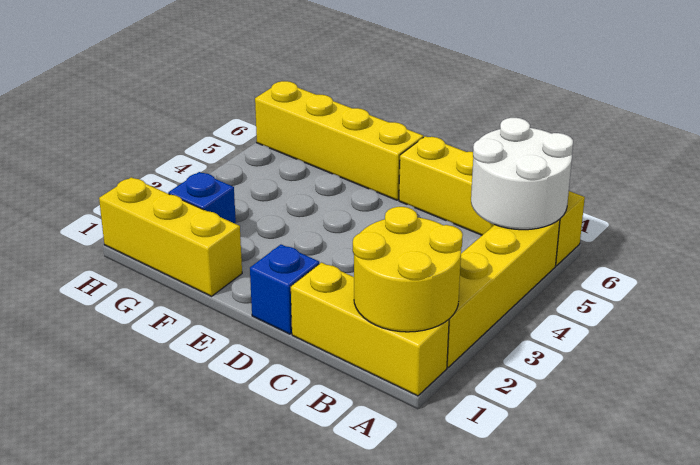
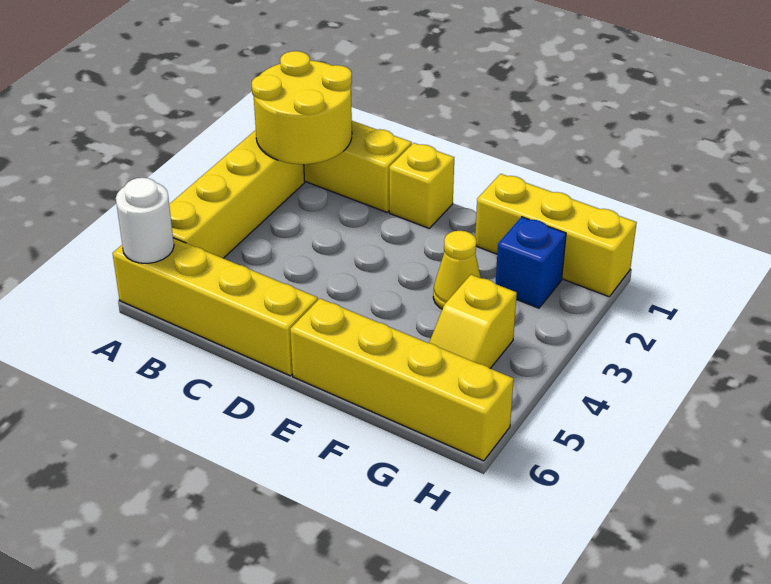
white 2x2 round brick [471,118,573,230] -> white 1x1 round brick [116,178,174,263]
blue 1x1 brick [250,245,319,334] -> yellow 1x1 brick [389,143,454,228]
none -> yellow 1x1 cone [433,231,481,309]
none -> yellow 1x2 slope [429,275,517,368]

